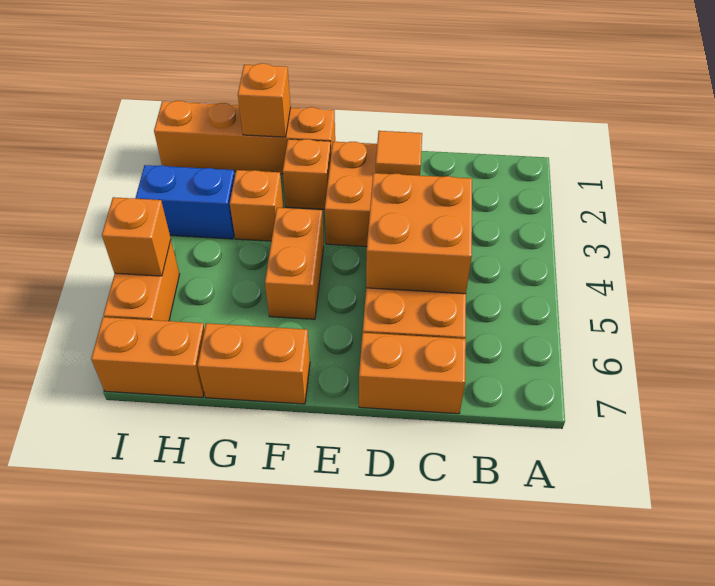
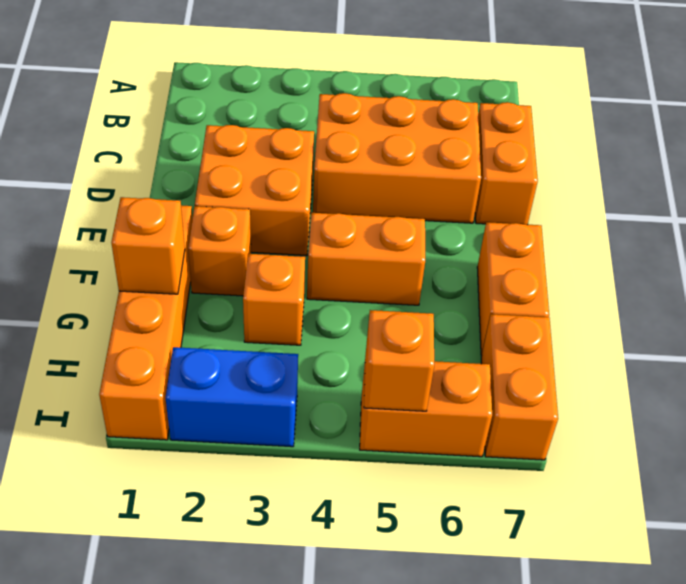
orange 2x2 brick [366,173,472,294] -> none
orange 1x1 tile [376,131,422,176] -> none
blue 1x2 brick [136,165,235,239] -> blue 1x2 brick turned to [166,347,298,447]

